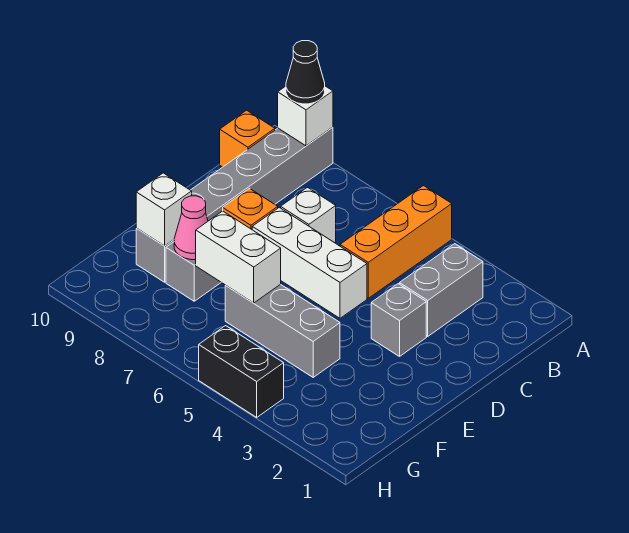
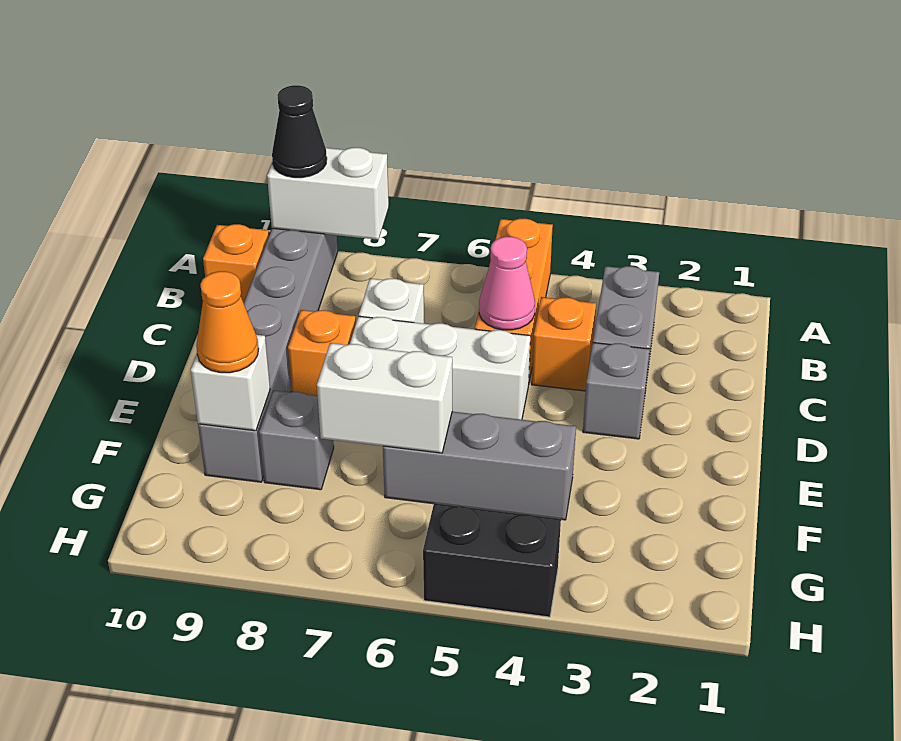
white 1x1 brick [278,86,333,146] -> white 1x2 brick [267,148,389,240]
none -> orange 1x1 brick [532,297,596,391]
pink 1x1 cone [174,196,208,260] -> pink 1x1 cone moved to [479,237,535,330]
none -> orange 1x1 cone [196,271,259,373]

